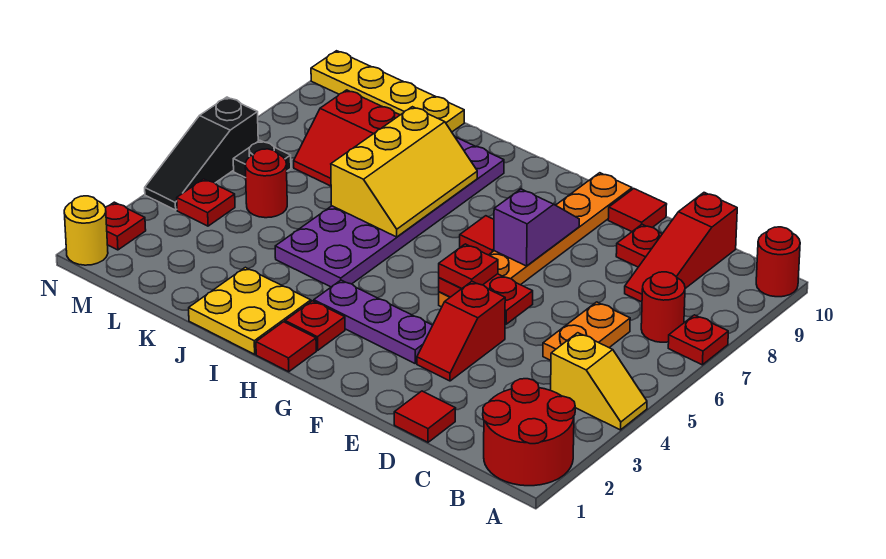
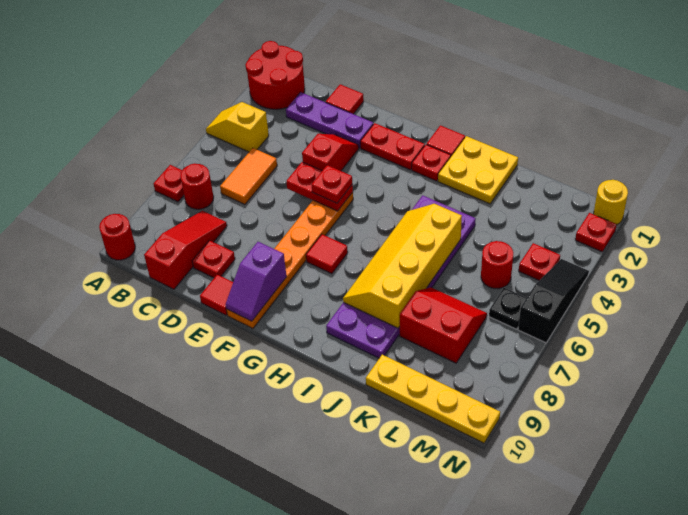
orange 1x2 plate [543,302,630,360] -> orange 1x2 tile [220,148,277,204]
none -> red 1x2 plate [360,123,425,170]
purple 1x3 plate [314,280,433,363] -> purple 1x3 plate moved to [286,92,373,148]
purple 1x2 slope [494,189,579,266] -> purple 1x2 slope moved to [226,242,287,321]
yellow 2x3 slope [331,107,477,237] -> yellow 2x4 slope [343,204,462,328]

